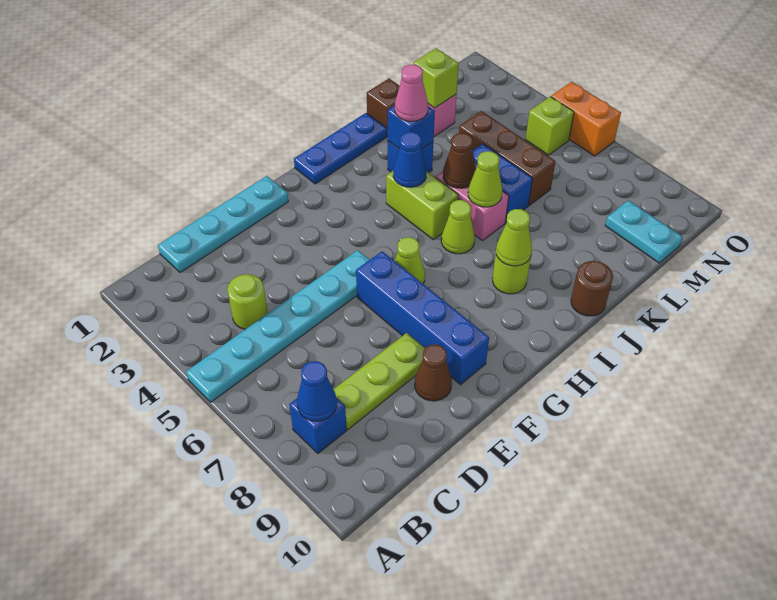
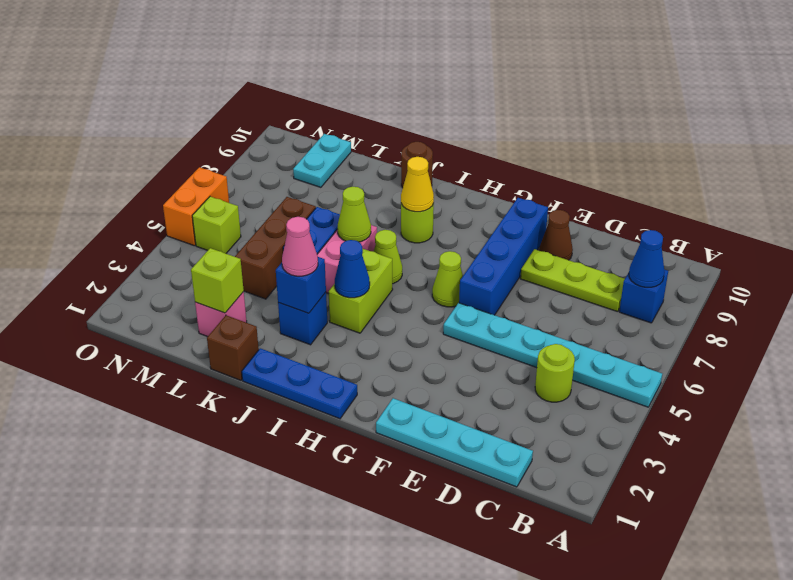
lime 1x1 cone [496,209,532,266] -> yellow 1x1 cone [401,157,434,212]
brown 1x1 cone [443,133,476,188] -> none

